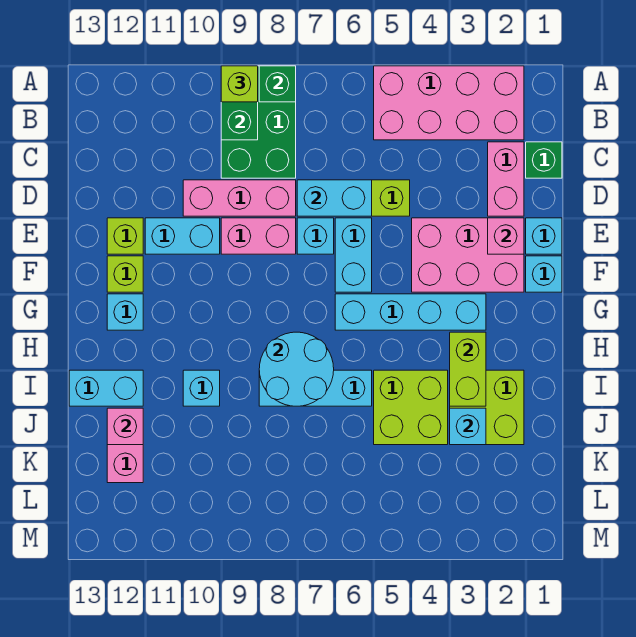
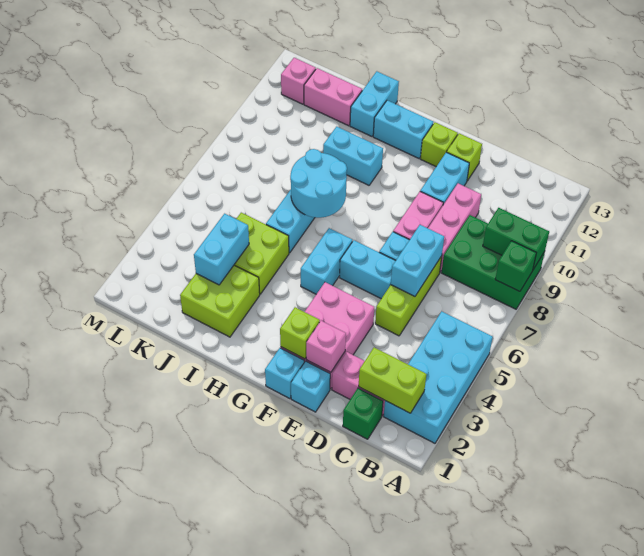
pink 2x4 brick [374,66,524,140] -> cyan 2x4 brick [384,311,493,443]
lime 1x1 brick [221,66,258,102] -> lime 1x1 brick moved to [280,307,320,359]
cyan 1x4 brick [335,294,486,330] -> cyan 1x2 brick [301,228,352,294]
cyan 1x1 brick [107,294,143,330] -> cyan 1x2 brick [373,100,433,158]
lime 1x2 brick [450,332,486,406] -> lime 1x2 brick moved to [359,348,427,413]
cyan 1x1 brick [183,370,220,406] -> cyan 1x2 brick [323,127,383,185]
cyan 1x1 brick [450,408,486,445] -> cyan 1x2 brick [194,214,249,285]
pink 1x1 brick [107,408,143,445] -> pink 1x1 brick moved to [281,58,316,104]

